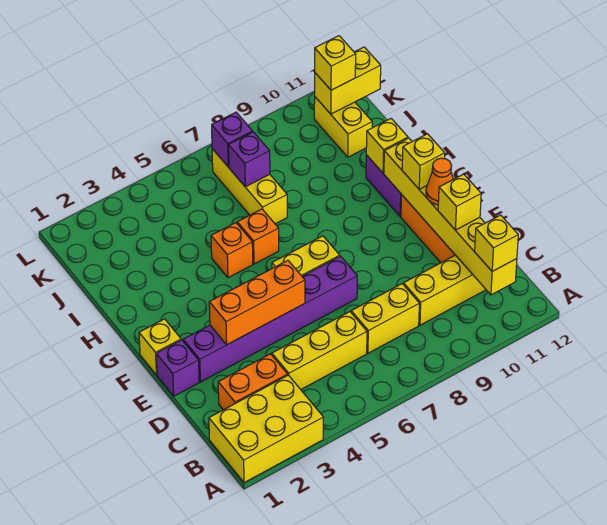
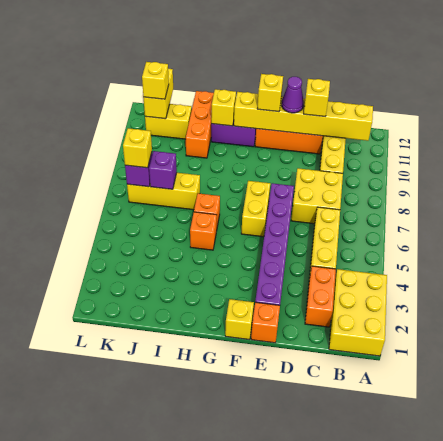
yellow 1x1 brick [475,215,518,271] -> yellow 1x1 brick moved to [123,128,152,168]
yellow 1x2 brick [351,284,419,353] -> yellow 2x2 brick [291,168,343,224]
purple 1x1 brick [156,340,199,396] -> orange 1x1 brick [251,302,280,343]
orange 1x3 brick [209,260,305,344] -> orange 1x3 brick moved to [186,91,214,158]
orange 1x1 cone [426,158,453,205] -> purple 1x1 cone [282,77,304,113]

